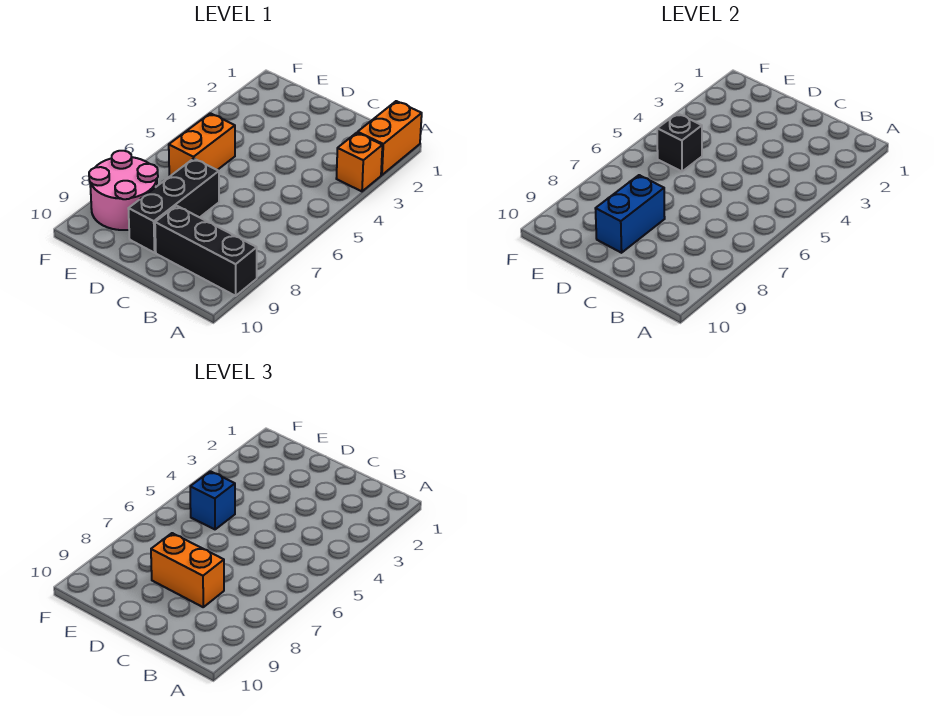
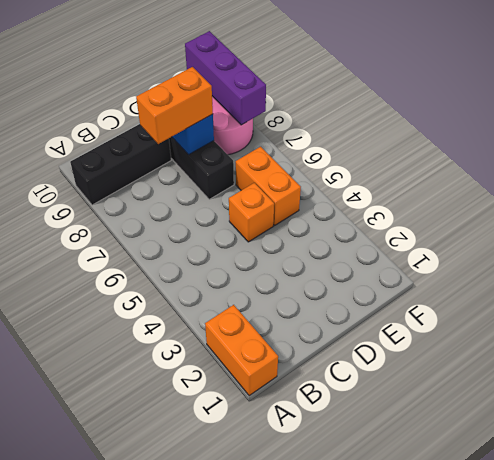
orange 1x1 brick [336,133,382,191] -> orange 1x1 brick moved to [229,183,274,242]
black 1x1 brick [657,113,702,171] -> none
blue 1x1 brick [190,471,235,529] -> none
none -> purple 1x3 brick [185,31,266,125]

